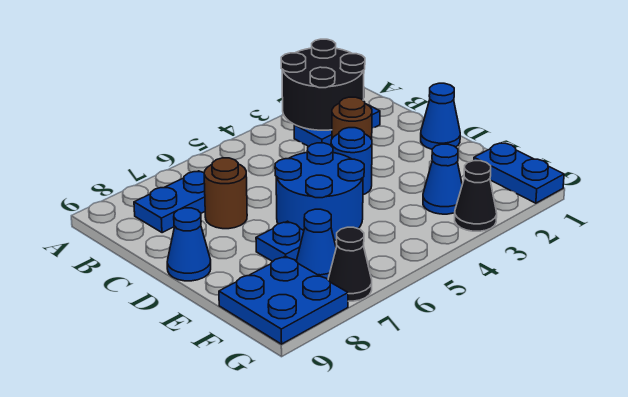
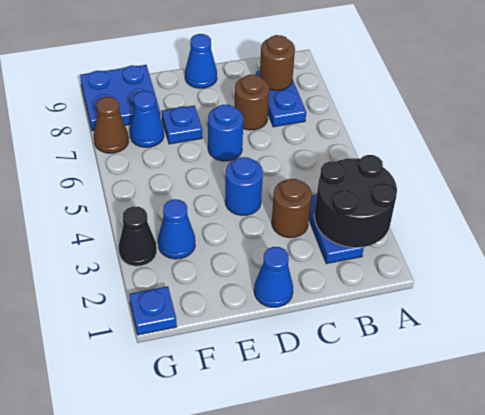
none -> brown 1x1 round brick [260,35,295,91]
blue 2x2 round brick [275,143,364,240] -> blue 1x1 round brick [208,105,243,161]
blue 1x2 plate [474,143,564,203] -> blue 1x1 plate [129,286,177,335]
black 1x1 cone [328,227,372,301] -> brown 1x1 cone [94,97,129,153]

